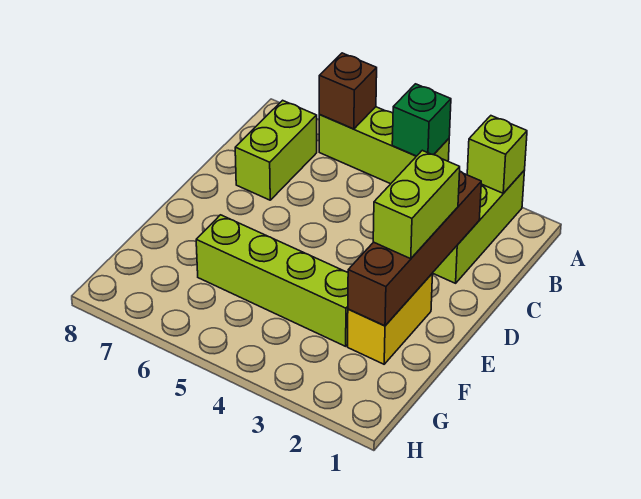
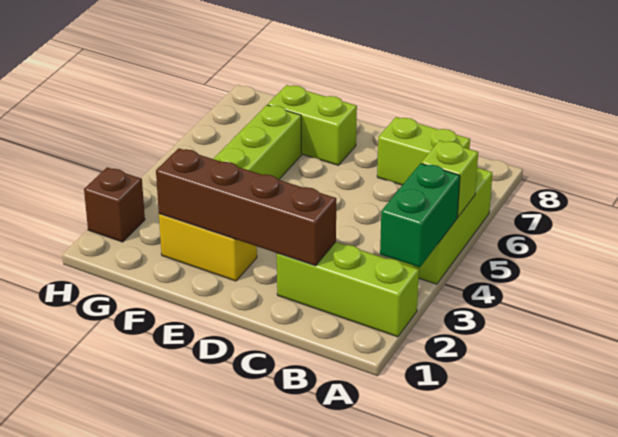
lime 1x1 brick [467,116,527,193] -> lime 1x1 brick moved to [421,140,478,217]
green 1x1 brick [392,84,451,156] -> green 1x2 brick [380,163,460,267]
brown 1x1 brick [319,53,377,129] -> brown 1x1 brick moved to [84,167,145,242]
lime 1x2 brick [373,150,460,259] -> lime 1x2 brick moved to [268,85,357,165]

